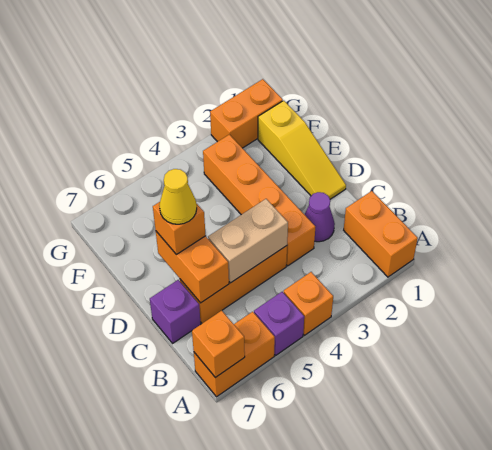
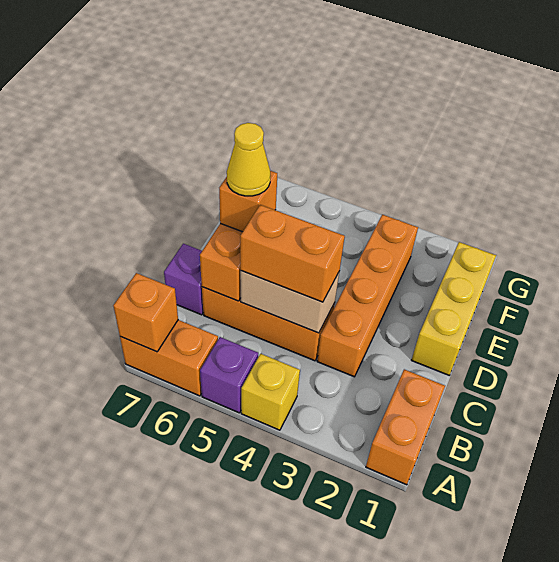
orange 1x1 brick [283,272,333,335] -> yellow 1x1 brick [241,354,300,430]
purple 1x1 cone [305,192,335,242] -> none
yellow 1x3 slope [258,101,346,199] -> yellow 1x3 brick [412,242,496,375]
orange 1x2 brick [210,79,283,148] -> orange 1x2 brick moved to [240,205,345,302]

